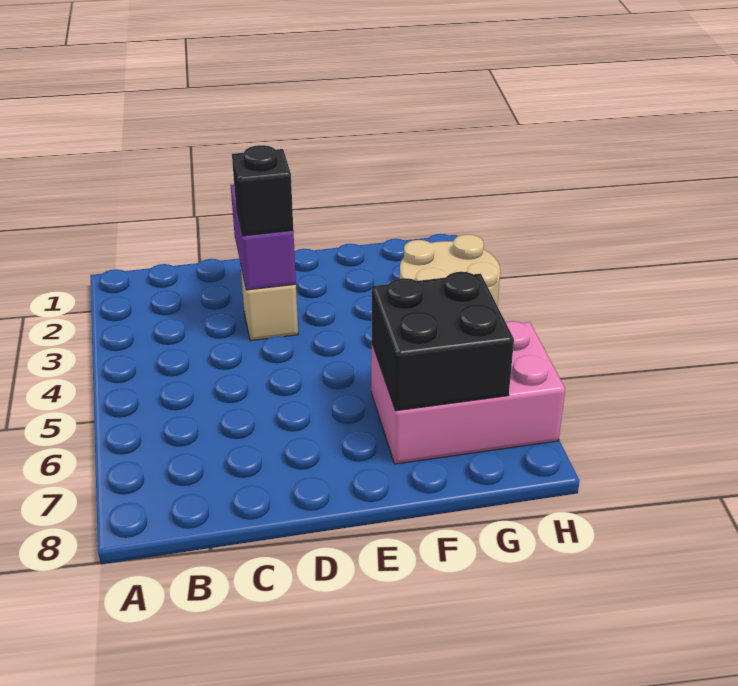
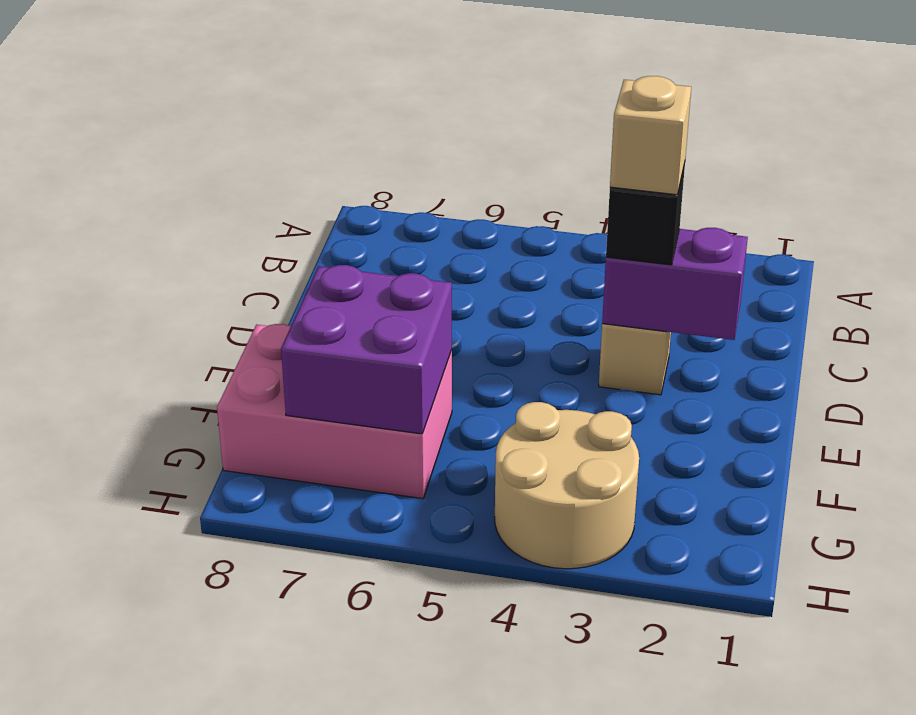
none -> tan 1x1 brick [610,76,691,195]
pink 2x3 brick [371,321,565,464] -> pink 2x3 brick turned to [217,324,452,499]
black 2x2 brick [372,272,514,411] -> purple 2x2 brick [281,265,452,434]

